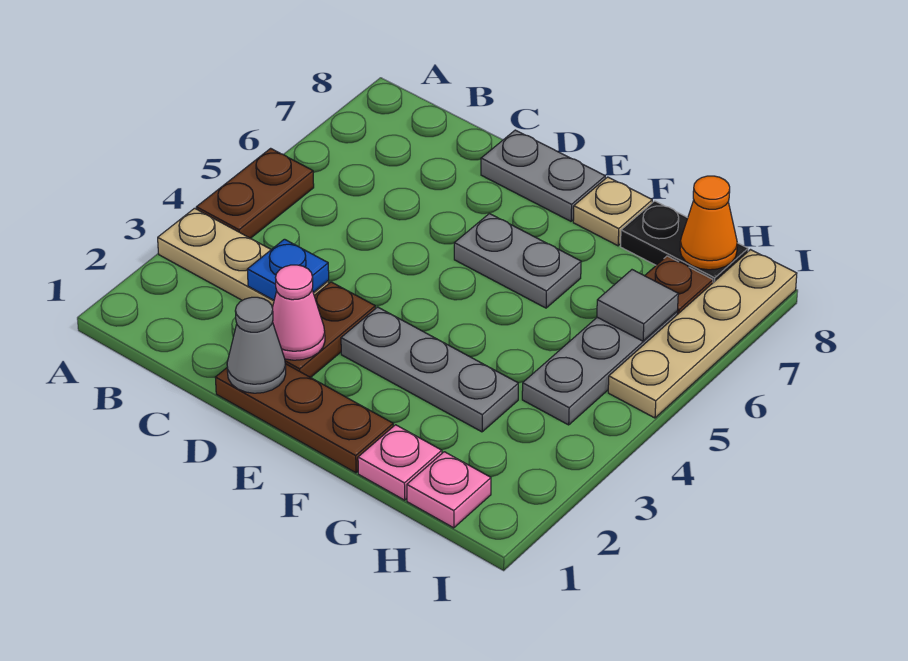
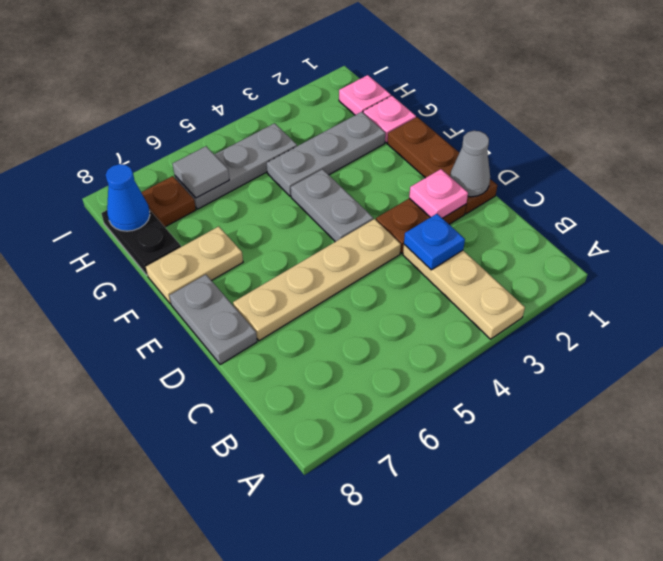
brown 1x2 plate [196,148,314,238] -> none
pink 1x1 cone [272,265,325,360] -> pink 1x1 plate [409,169,468,218]
grey 1x3 plate [341,307,518,432] -> grey 1x3 plate turned to [267,112,385,196]
grey 1x2 plate [454,214,581,308] -> grey 1x2 plate moved to [291,169,373,242]
tan 1x1 plate [573,177,652,246] -> tan 1x2 plate [146,226,243,304]
orange 1x1 cone [680,176,737,270] -> blue 1x1 cone [106,164,150,231]
tan 1x4 plate [608,250,797,418] -> tan 1x4 plate moved to [233,219,401,341]

